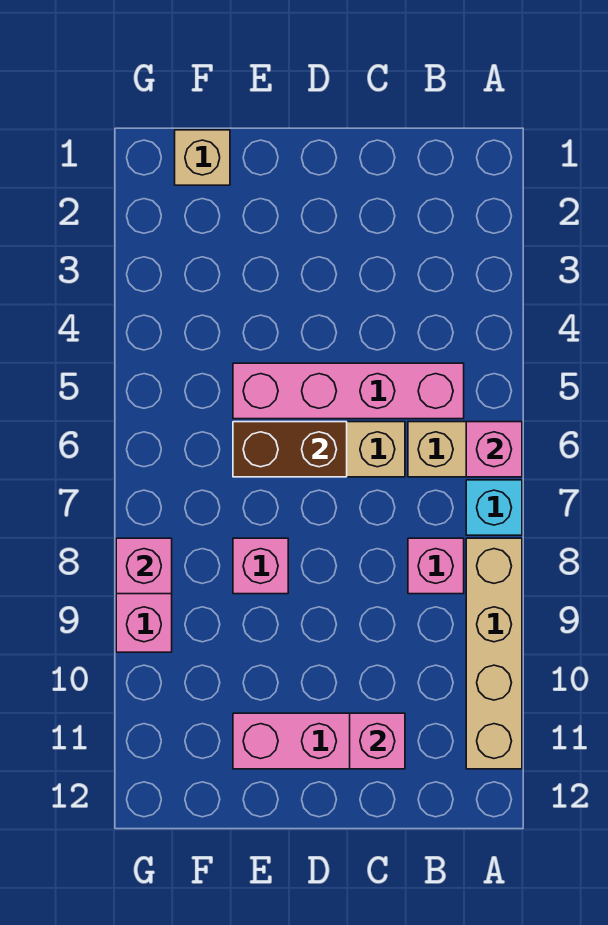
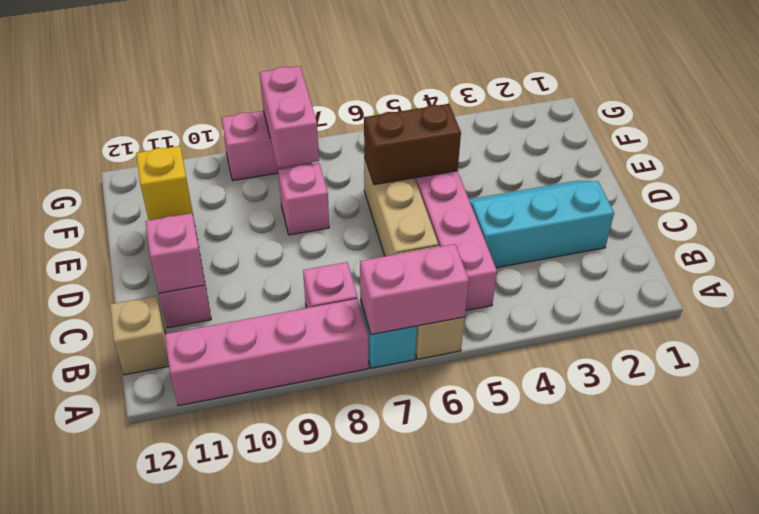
pink 1x1 brick [466,422,522,477] -> pink 1x2 brick [360,244,469,335]
tan 1x4 brick [466,538,522,769] -> pink 1x4 brick [165,299,368,406]
none -> cyan 2x3 slope [469,181,614,268]
brown 1x2 brick [233,422,347,477] -> brown 1x2 brick turned to [364,104,461,185]
none -> yellow 1x1 brick [136,146,193,220]
tan 1x1 brick [175,130,230,185] -> tan 1x1 brick moved to [110,296,169,375]
pink 1x1 brick [116,538,172,594] -> pink 1x2 brick [260,66,319,168]

